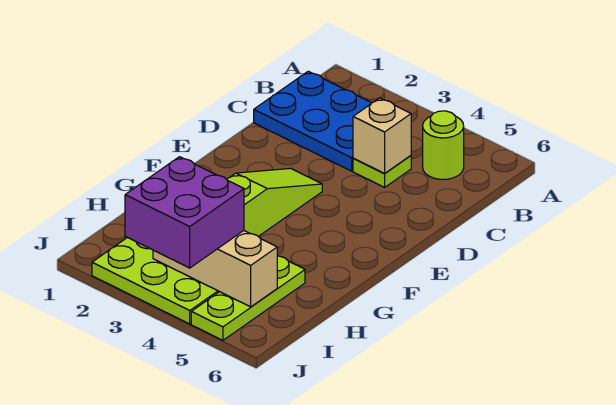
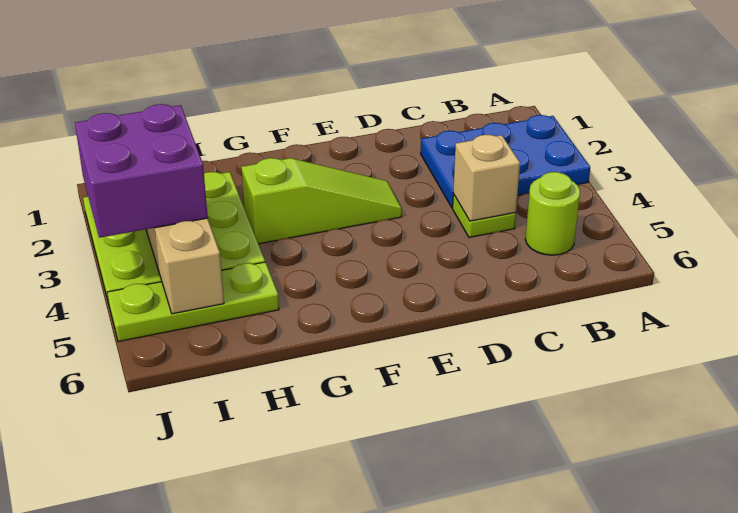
blue 2x3 plate [254,71,372,171] -> blue 2x3 plate turned to [421,115,590,208]

